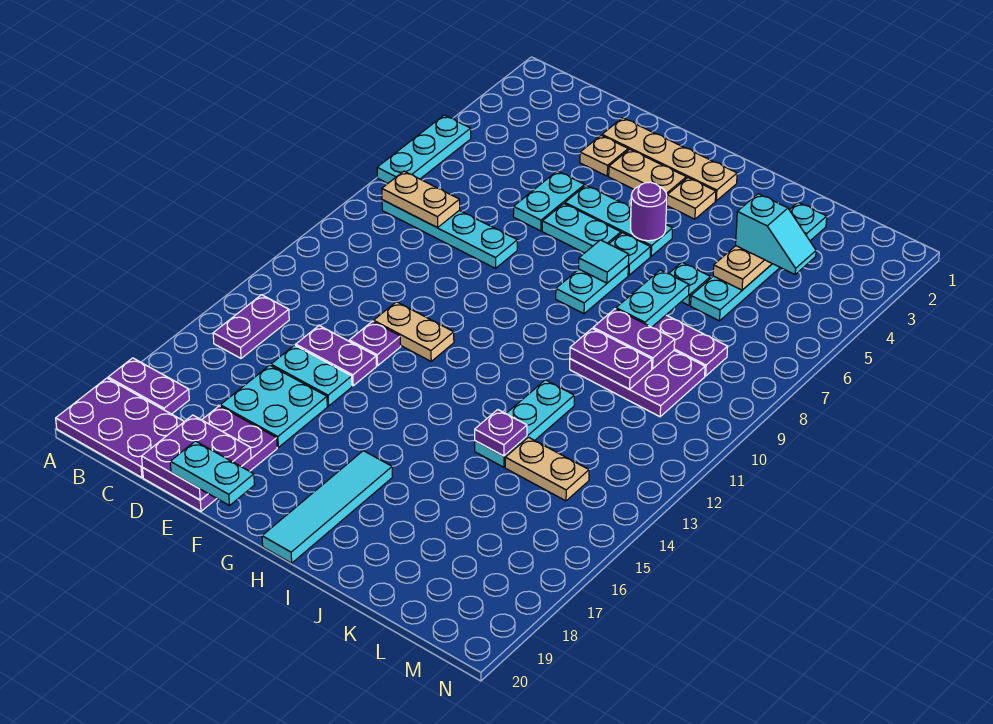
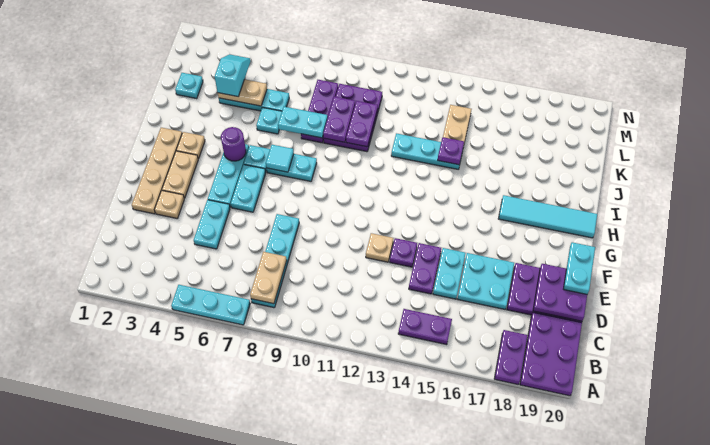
cyan 1x2 plate [513,171,585,231] -> cyan 1x2 plate turned to [194,200,230,249]
tan 1x2 plate [374,302,454,361] -> tan 1x1 plate [366,233,393,262]

